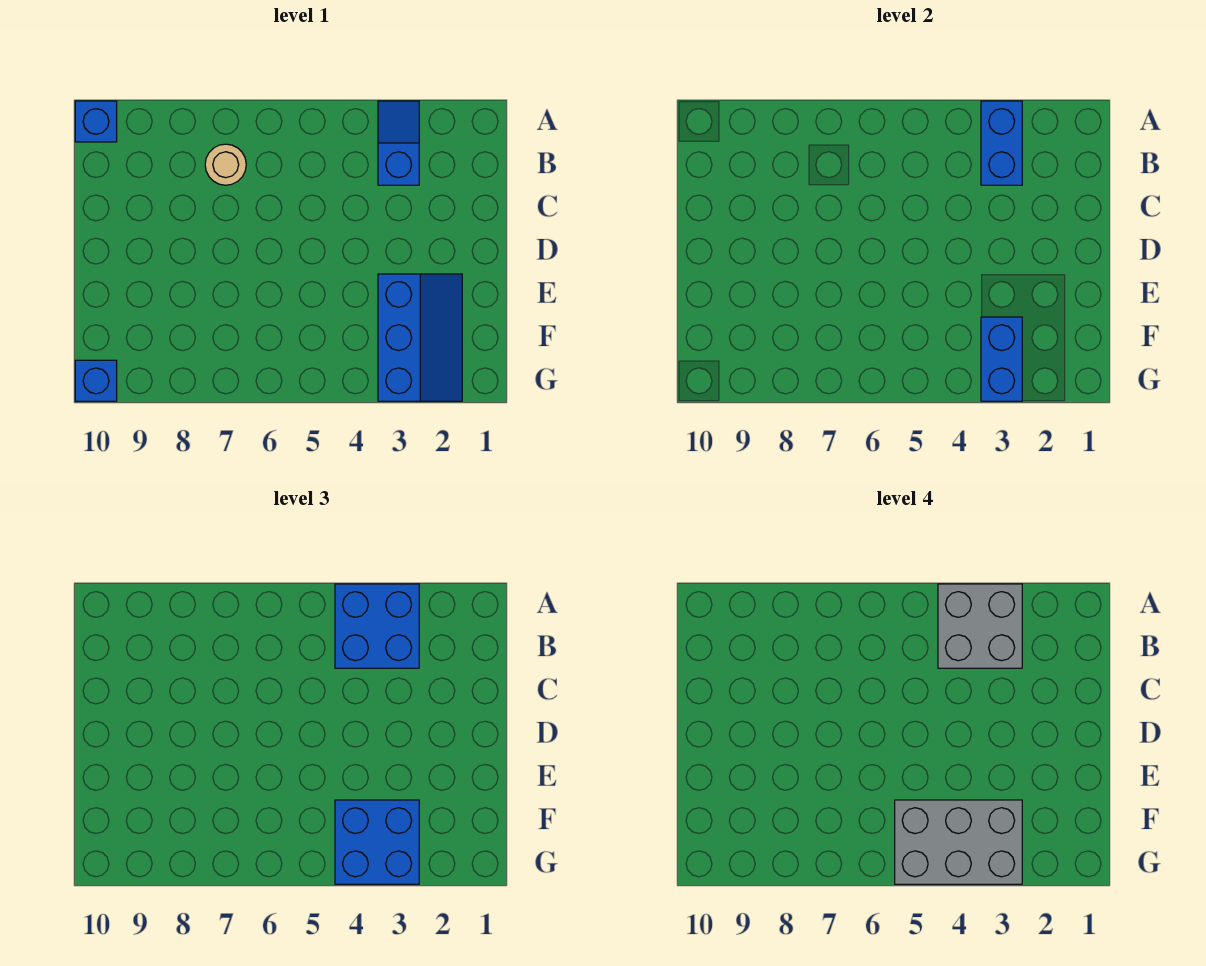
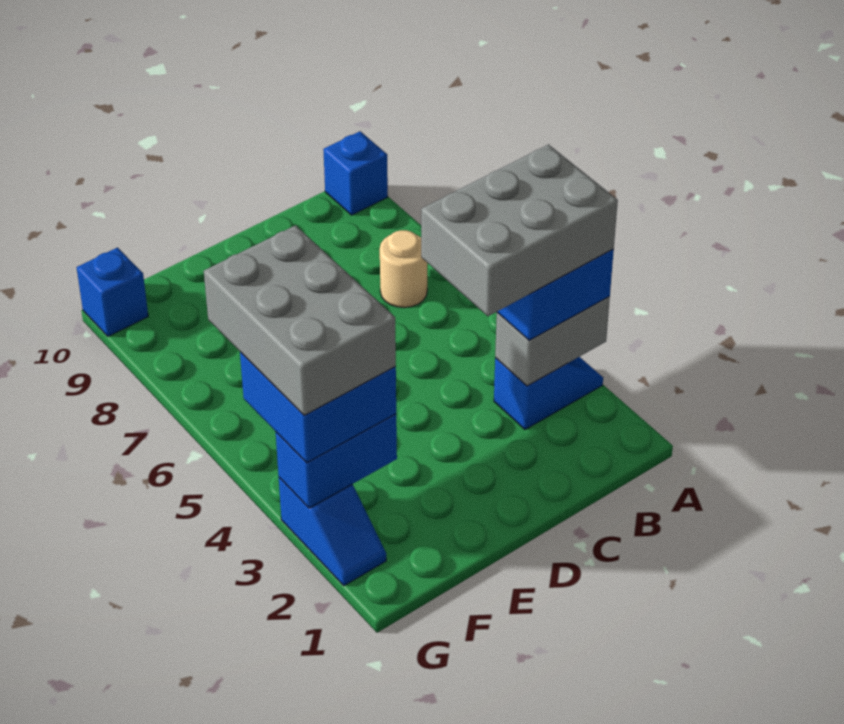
blue 1x2 brick [981,101,1022,185] -> grey 1x2 brick [495,297,610,386]
grey 2x2 brick [938,584,1022,668] -> grey 2x3 brick [421,145,618,316]
blue 2x3 slope [378,274,462,401] -> blue 1x2 slope [279,478,386,586]

